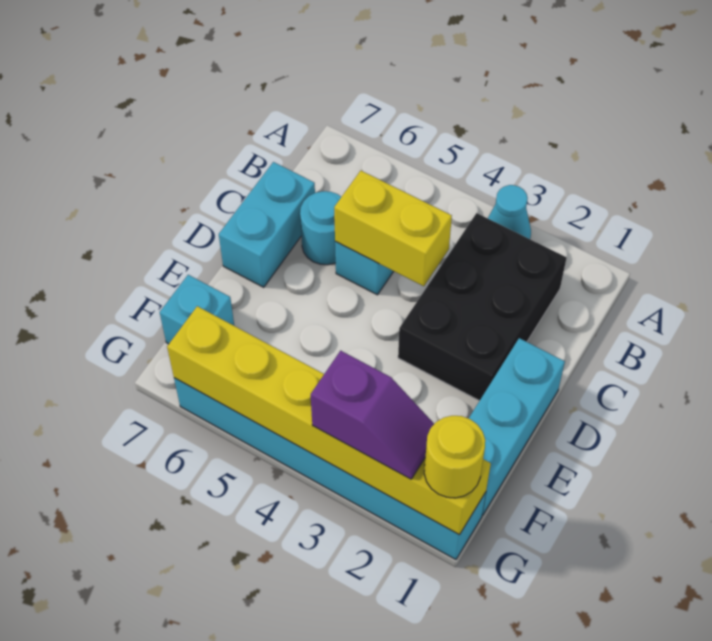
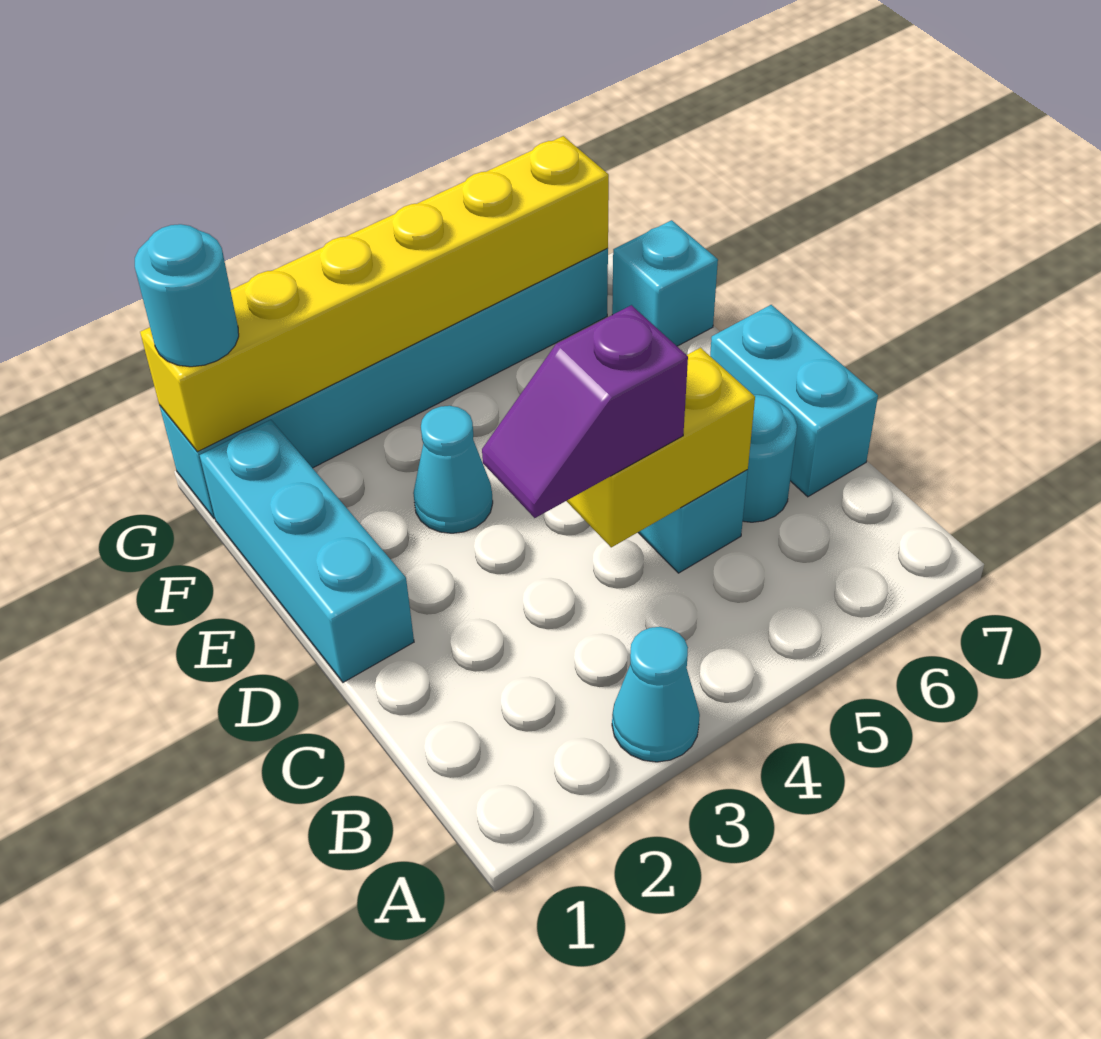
black 2x3 brick [398,213,567,401] -> none
none -> cyan 1x1 cone [413,406,493,533]
yellow 1x1 round brick [424,416,485,498] -> cyan 1x1 round brick [135,224,239,367]
purple 1x2 slope [311,351,434,479] -> purple 1x2 slope moved to [482,305,688,518]

